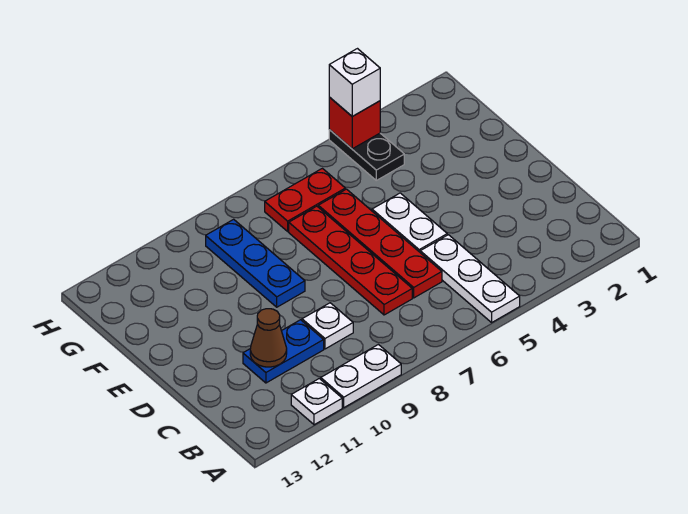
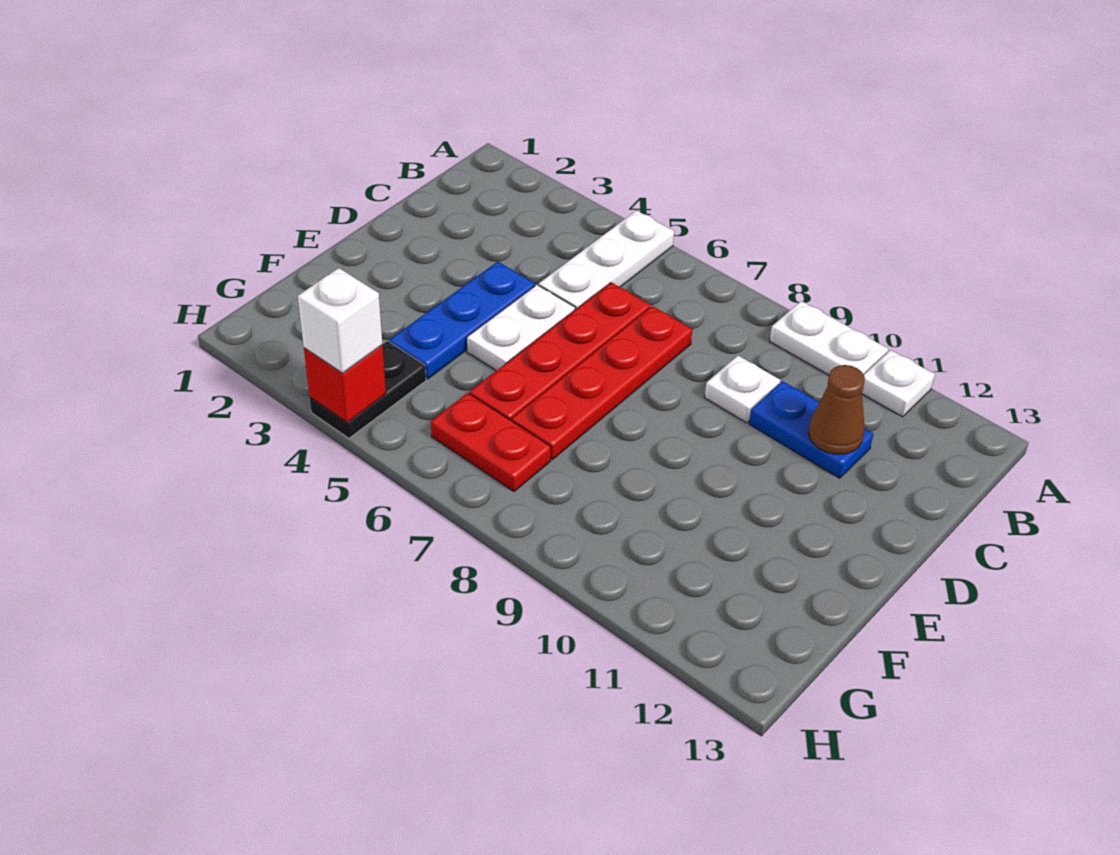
blue 1x3 plate [206,219,305,307] -> blue 1x3 plate moved to [389,262,535,379]

